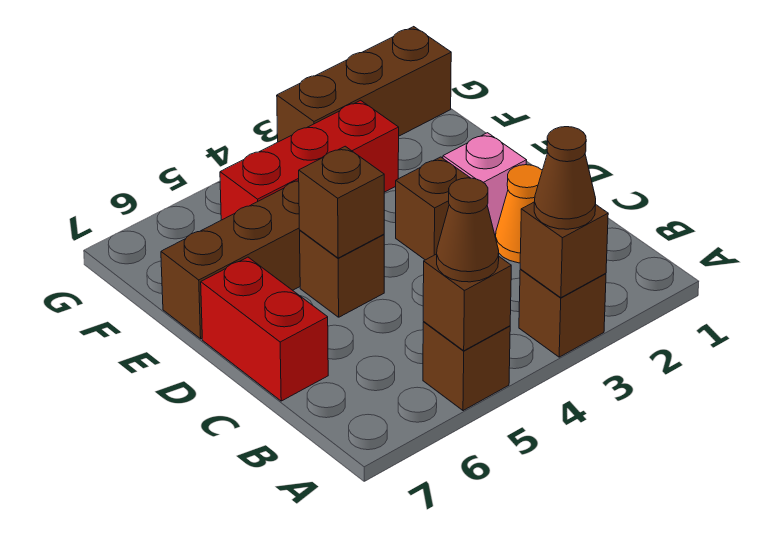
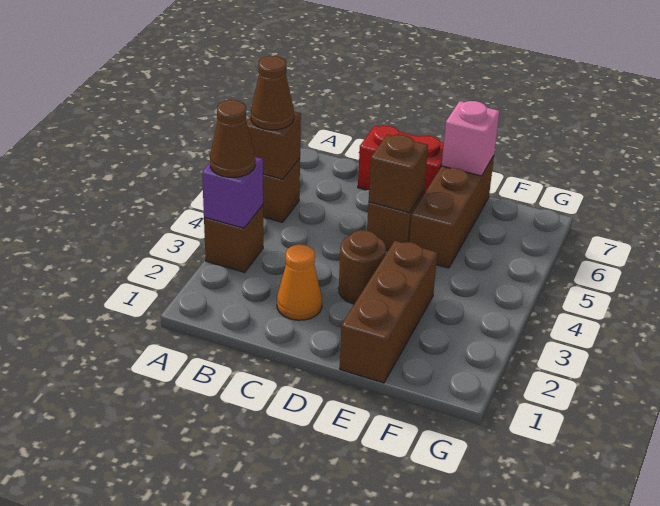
brown 1x1 brick [520,202,608,298] -> purple 1x1 brick [202,157,263,228]
pink 1x1 brick [443,133,527,234] -> pink 1x1 brick moved to [442,101,499,176]
brown 1x1 brick [396,157,470,260] -> brown 1x1 round brick [339,230,386,304]
red 1x3 brick [220,100,399,220] -> none
brown 1x3 brick [277,27,451,142] -> brown 1x3 brick moved to [340,241,437,383]

